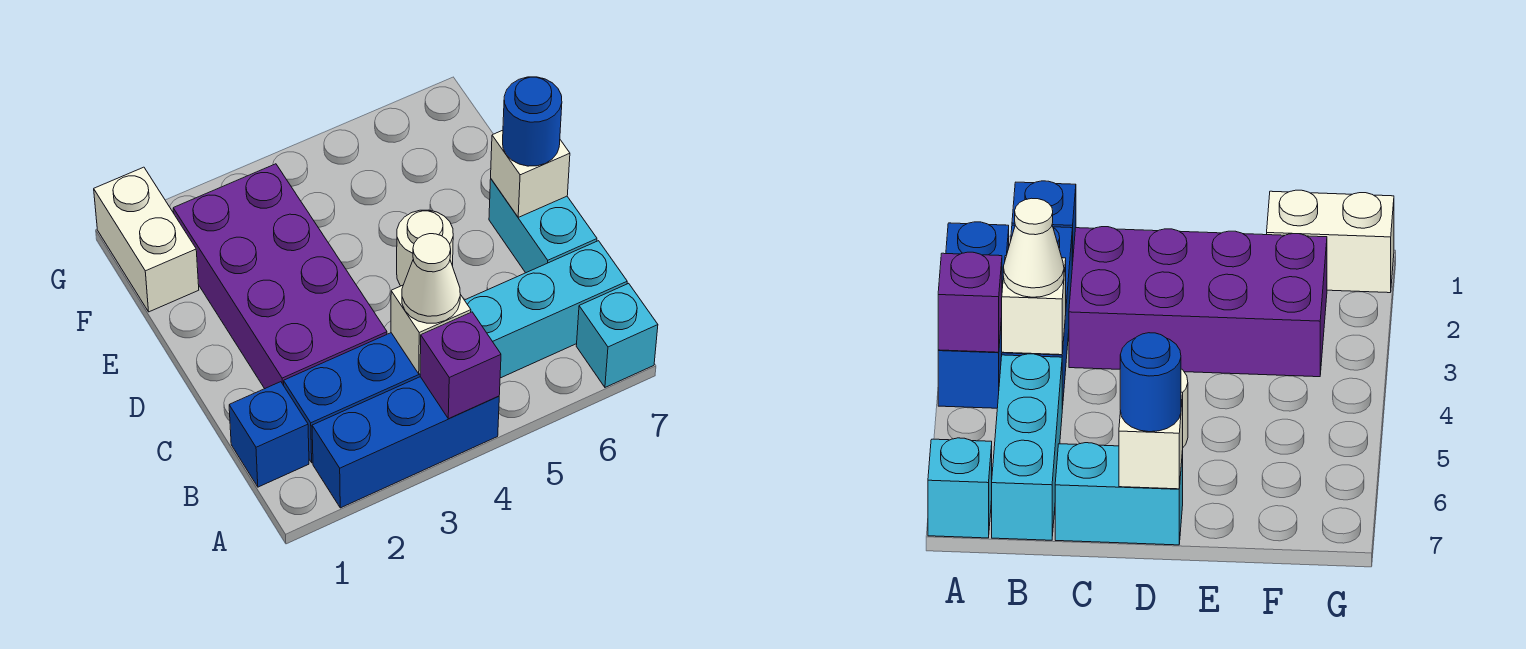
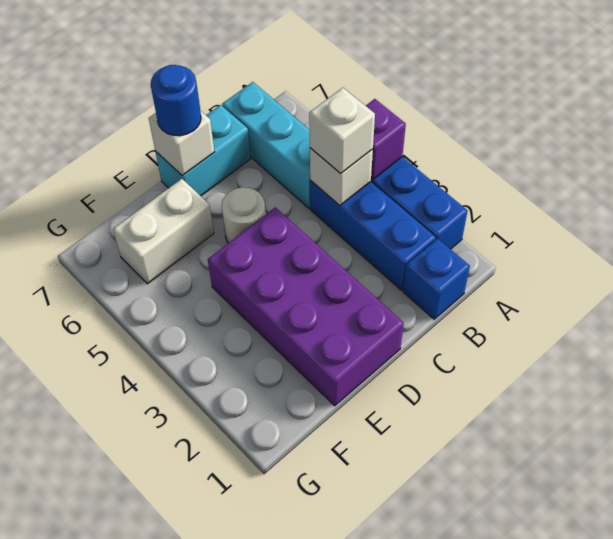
cyan 1x1 brick [576,283,658,387] -> none
white 1x1 cone [402,234,460,323] -> white 1x1 brick [309,88,375,174]
purple 2x4 brick [173,164,387,389] -> purple 2x4 brick turned to [208,207,404,406]
white 1x2 brick [94,167,199,312] -> white 1x2 brick moved to [113,179,214,284]

